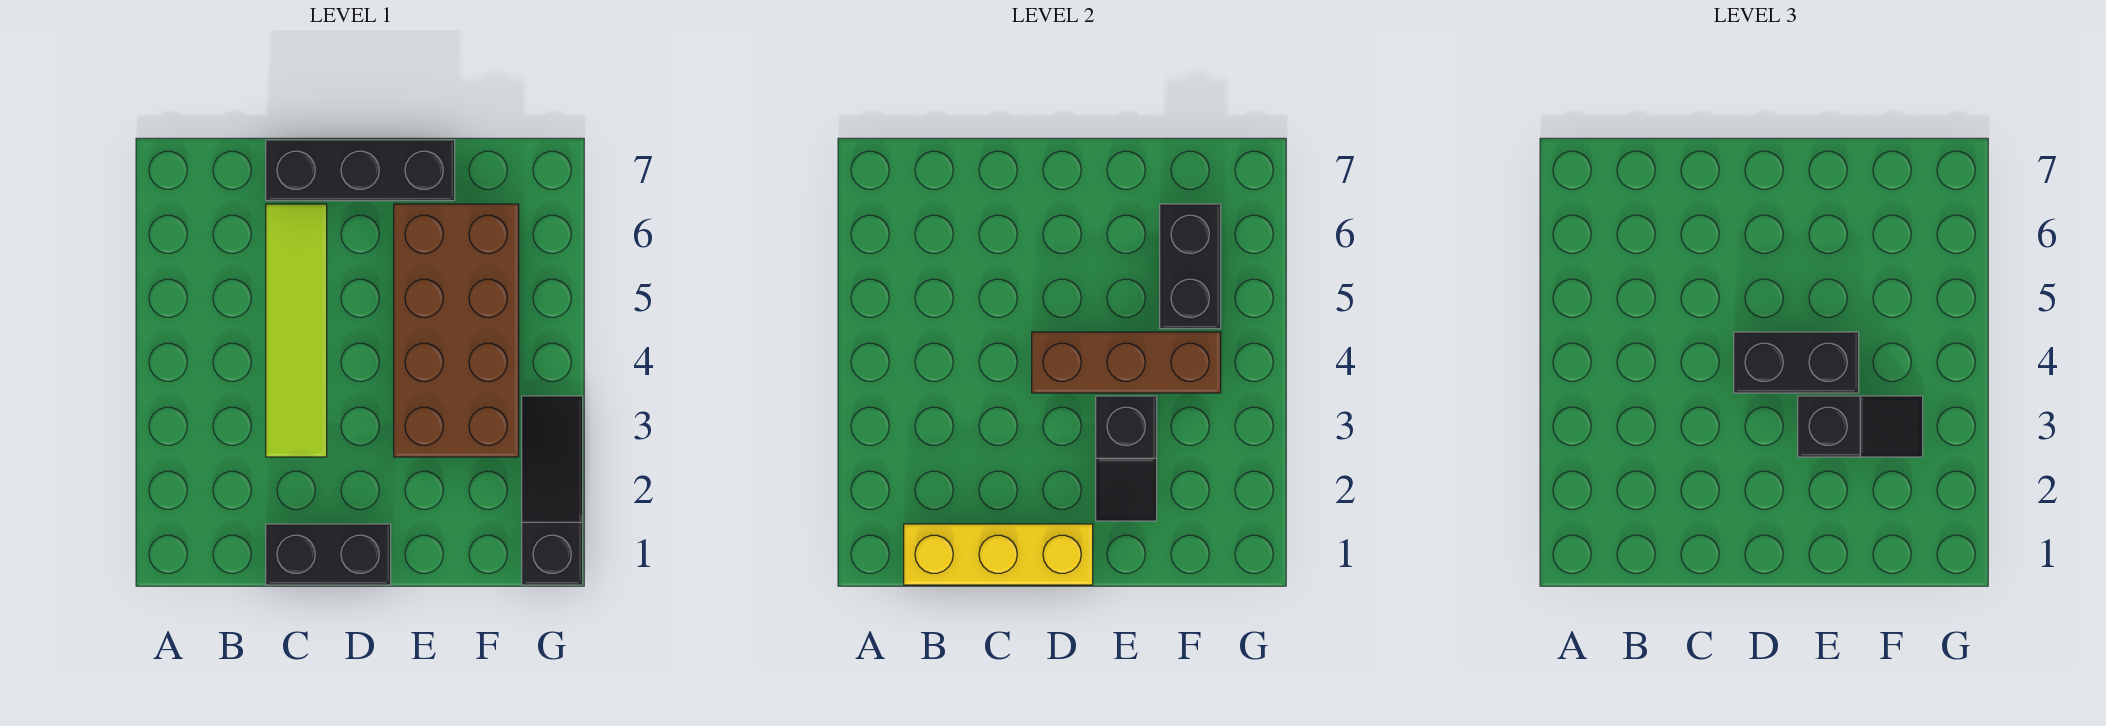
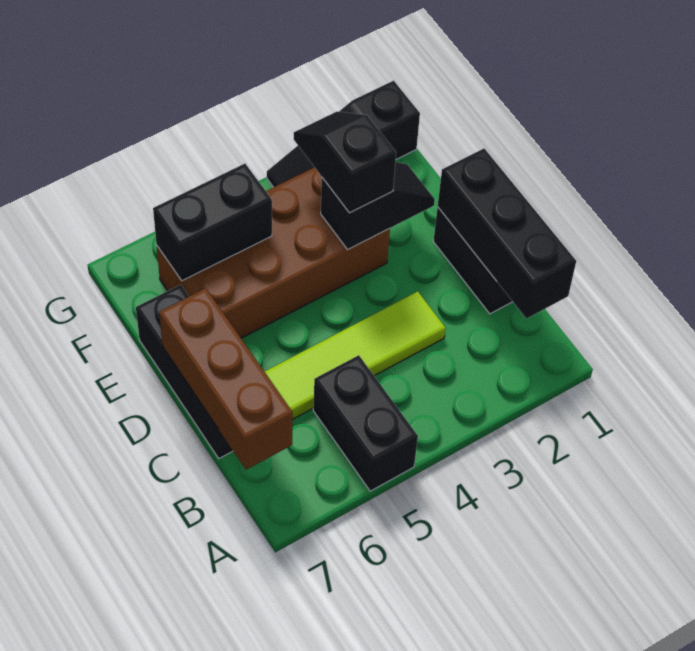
yellow 1x3 brick [904,524,1093,585] -> black 1x3 brick [438,149,576,319]
brown 1x3 brick [1032,332,1221,393] -> brown 1x3 brick moved to [159,288,293,470]
black 1x2 brick [1734,332,1859,393] -> black 1x2 brick moved to [313,355,418,491]

